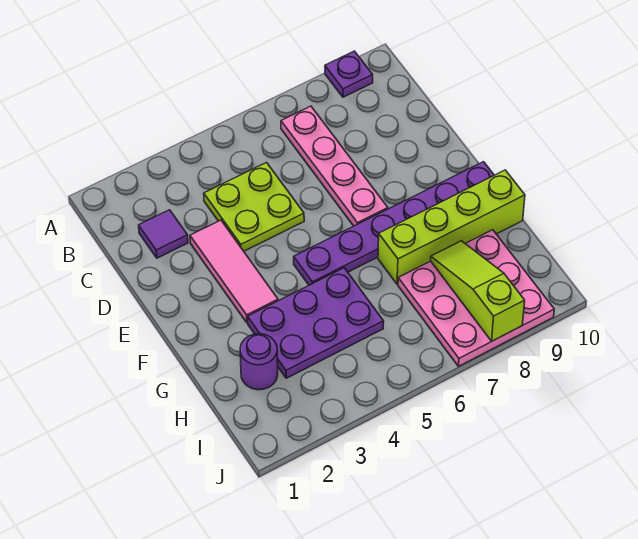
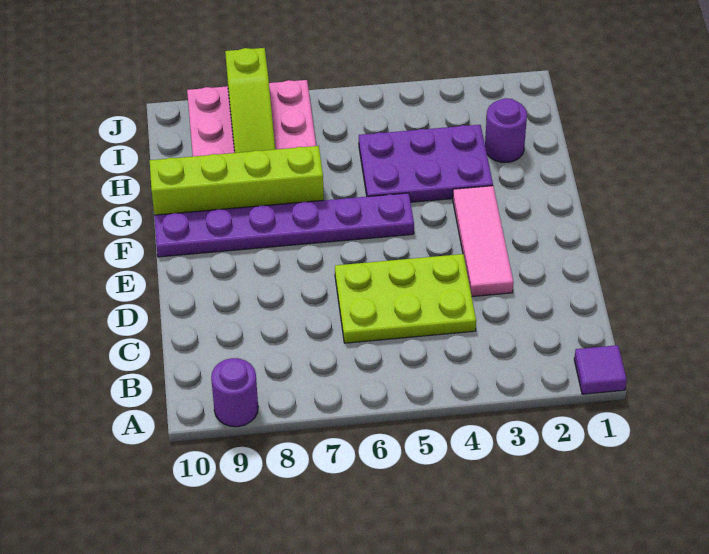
purple 1x1 plate [325,51,373,97] -> purple 1x1 round brick [211,358,258,427]
pink 1x4 plate [281,106,388,226] -> none
purple 1x1 tile [139,210,188,258] -> purple 1x1 tile moved to [574,345,627,394]
lime 2x2 plate [204,163,304,251] -> lime 2x3 plate [335,254,476,343]

